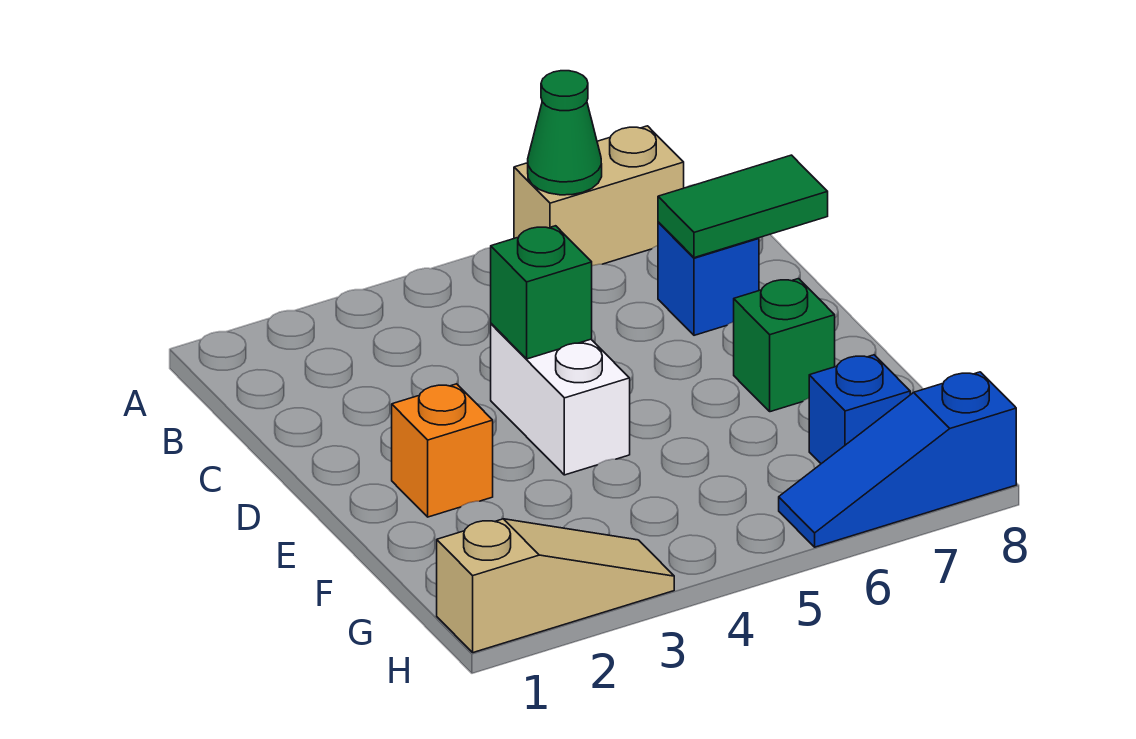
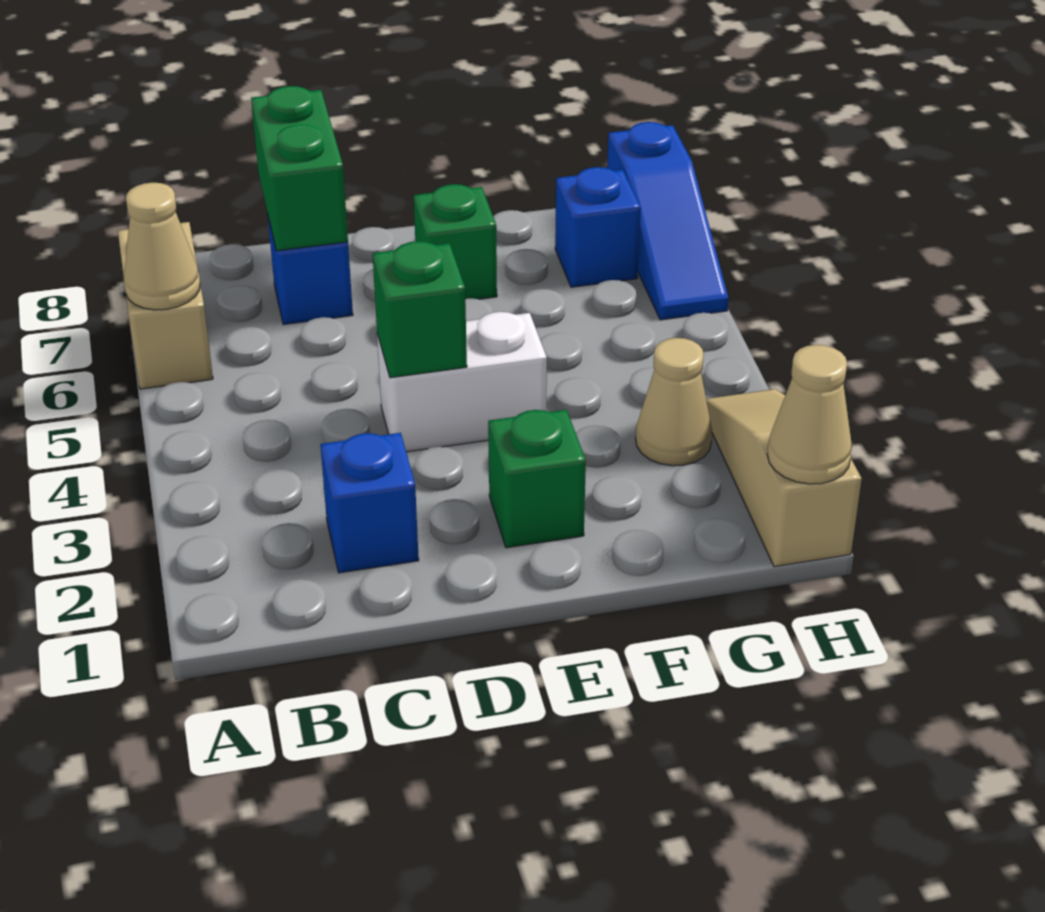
green 1x1 cone [528,71,602,195] -> tan 1x1 cone [124,182,200,310]
none -> blue 1x1 brick [320,433,419,573]
green 1x2 tile [658,155,828,258] -> green 1x2 brick [251,86,348,251]
orange 1x1 brick [392,384,493,517] -> green 1x1 brick [488,410,586,548]
none -> tan 1x1 cone [636,338,712,466]
none -> tan 1x1 cone [767,345,852,484]

